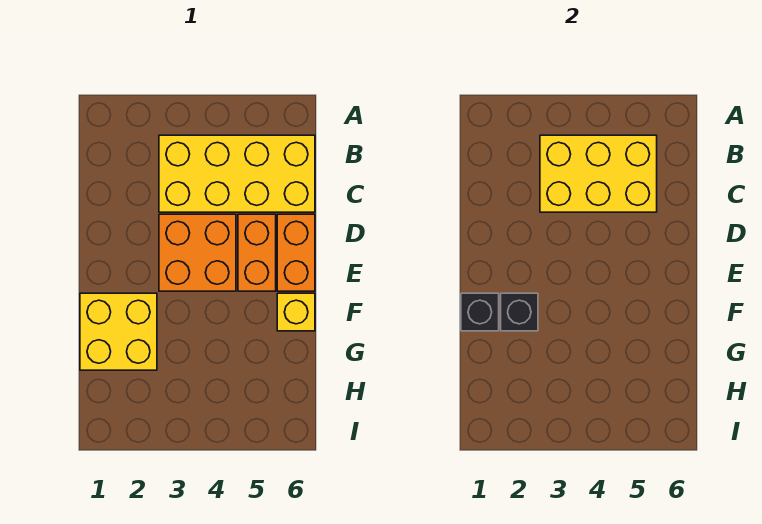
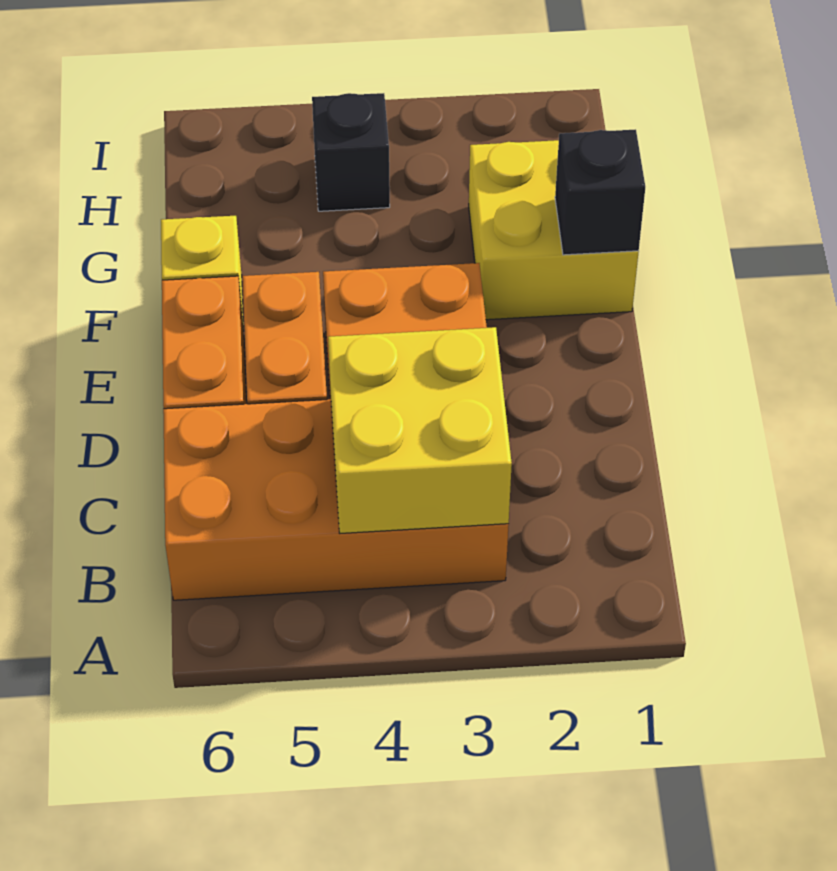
yellow 2x4 brick [159,135,315,212] -> orange 2x4 brick [163,399,509,600]
yellow 2x3 brick [540,135,657,212] -> yellow 2x2 brick [328,327,512,533]
black 1x1 brick [501,293,538,331] -> black 1x1 brick moved to [312,93,390,211]

